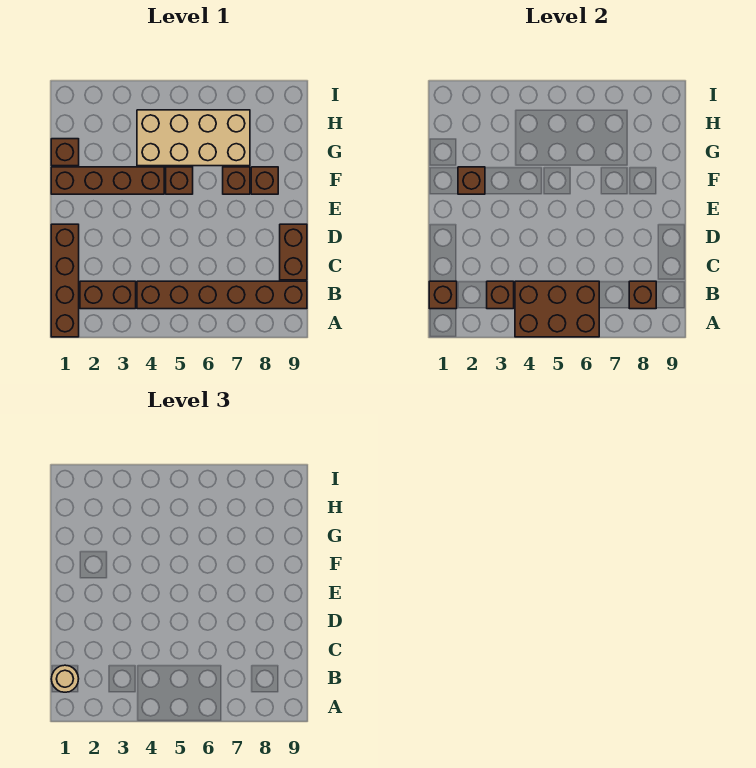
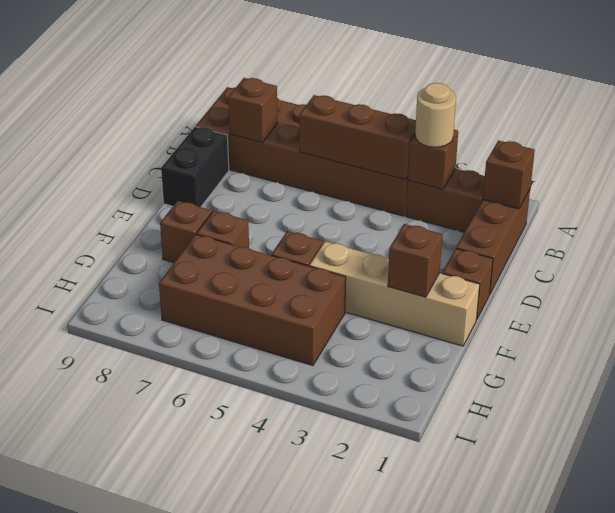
brown 1x4 brick [51,224,79,337] -> brown 1x3 brick [456,189,530,293]
brown 2x3 brick [515,281,599,337] -> brown 1x3 brick [299,95,416,180]
tan 1x1 round brick [51,665,79,692] -> tan 1x1 round brick moved to [415,83,456,147]
brown 1x6 brick [137,281,307,309] -> brown 2x6 brick [196,87,408,216]
brown 1x2 brick [280,224,307,280] -> black 1x2 brick [161,127,229,207]
brown 1x4 brick [51,167,164,194] -> tan 1x4 brick [309,241,480,346]
brown 1x1 brick [51,139,79,166] -> brown 1x1 brick moved to [442,249,493,319]
tan 2x4 brick [137,110,250,166] -> brown 2x4 brick [159,234,346,366]

